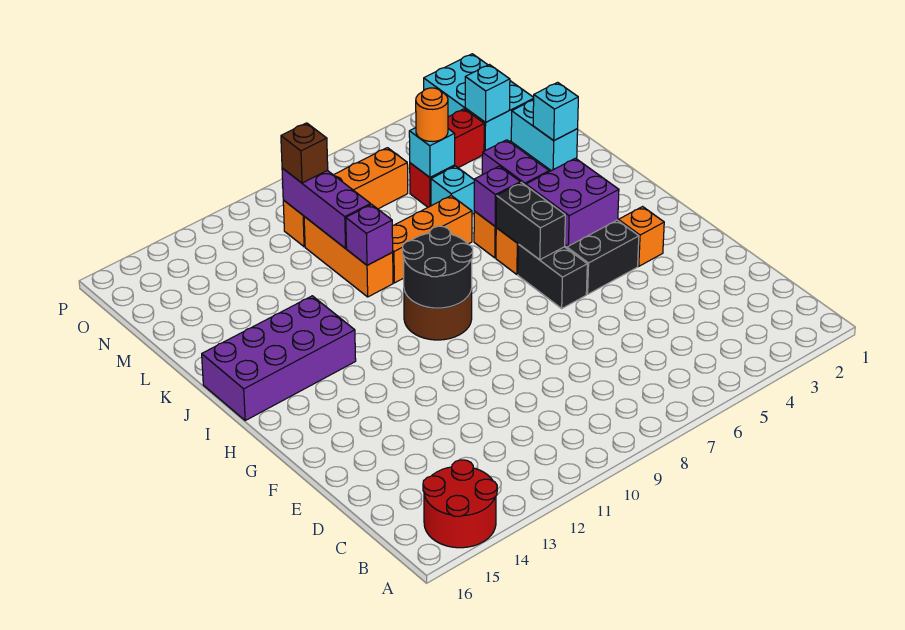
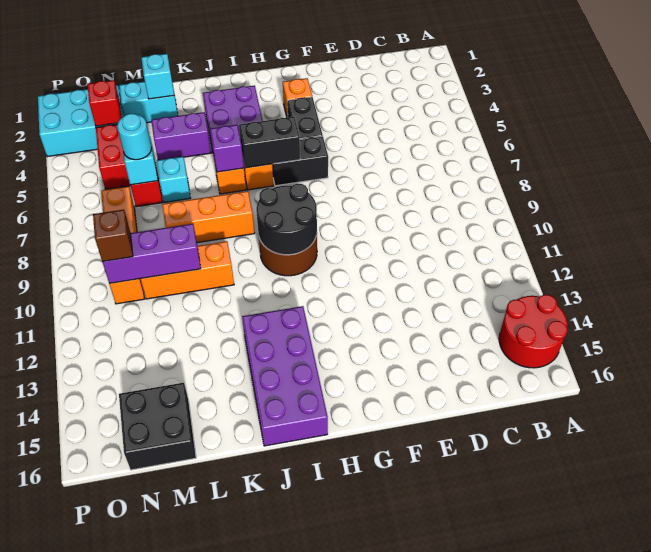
orange 1x3 brick [392,196,472,283] -> orange 1x3 brick turned to [162,191,255,243]
purple 1x1 brick [346,204,393,265] -> none
orange 1x1 round brick [416,88,448,142] -> cyan 1x1 round brick [117,114,152,160]
none -> black 2x2 brick [119,383,196,470]
cyan 1x1 brick [465,65,510,123] -> red 1x1 brick [88,80,122,126]

